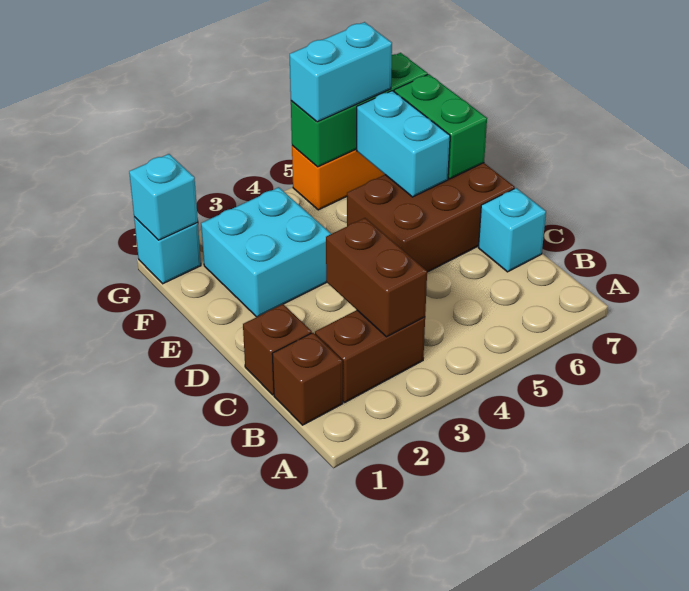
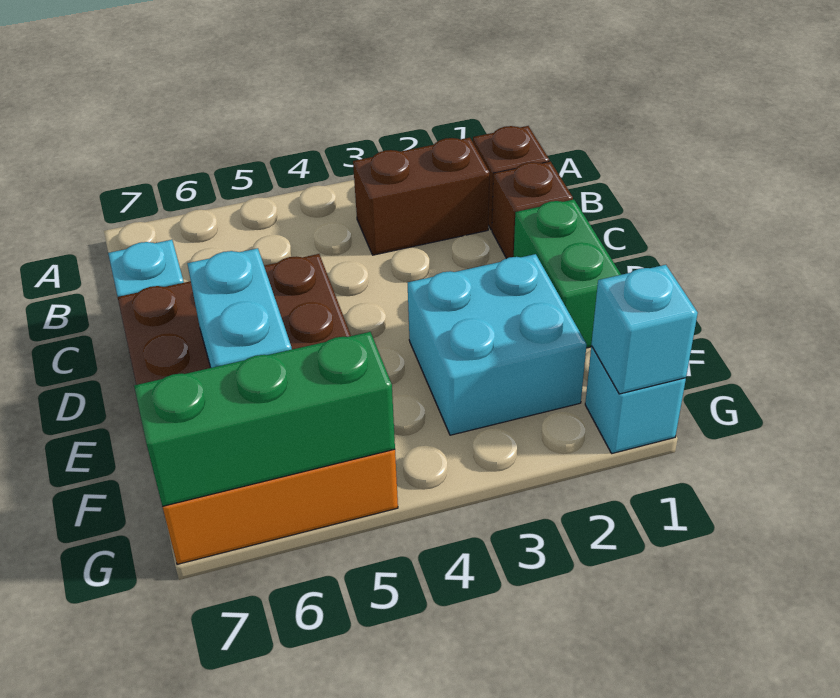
brown 1x2 brick [326,218,427,337] -> none
green 1x2 brick [394,74,487,179] -> green 1x2 brick moved to [514,200,621,348]
cyan 1x2 brick [290,22,392,122] -> none

